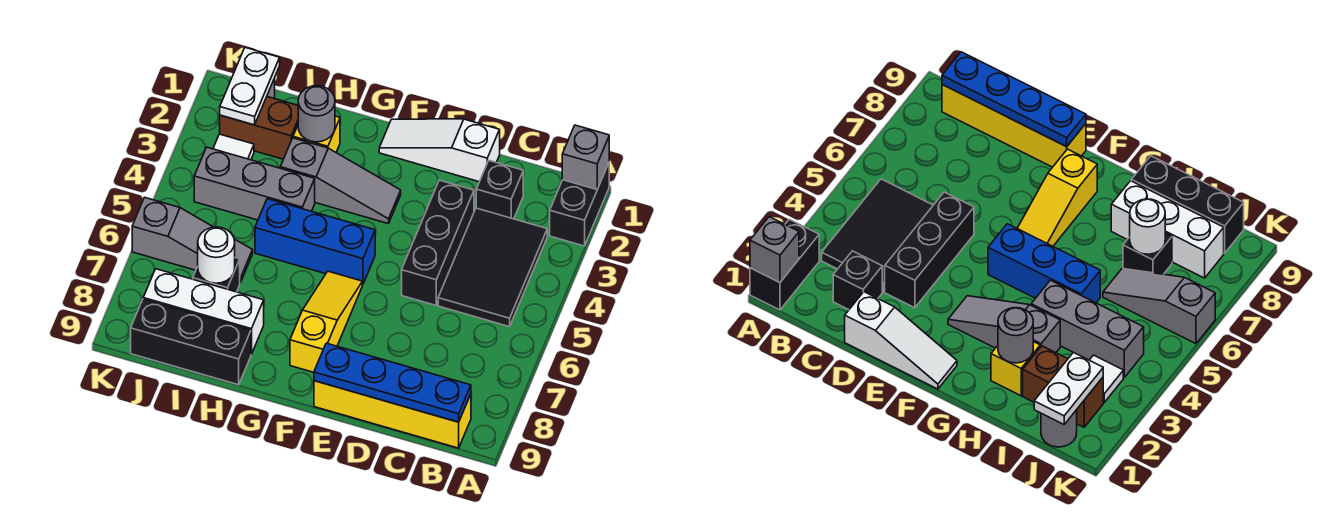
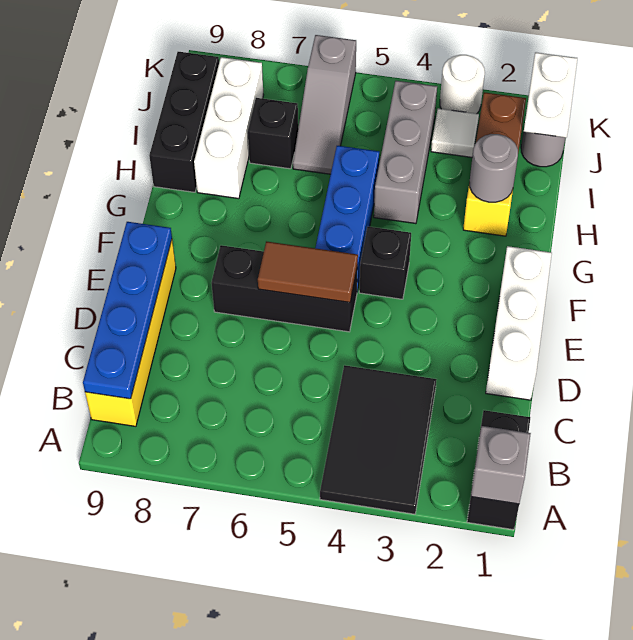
black 1x2 brick [550,163,609,246] -> black 1x2 brick turned to [467,410,530,530]
black 2x3 tile [438,208,547,327] -> black 2x3 tile turned to [320,365,437,514]
black 1x1 brick [476,161,523,219] -> black 1x1 brick moved to [359,227,411,299]
white 1x3 slope [379,119,500,182] -> white 1x3 brick [486,246,552,400]
black 1x3 brick [402,180,474,305] -> black 1x3 brick moved to [211,245,358,332]
none -> brown 1x2 tile [258,241,358,302]
grey 1x3 slope [280,138,401,224] -> none
yellow 1x3 slope [290,271,362,372] -> none
white 1x1 round brick [198,227,235,283] -> white 1x1 round brick moved to [440,55,485,114]
white 1x2 plate [220,48,280,125] -> white 1x2 plate turned to [524,52,577,138]

